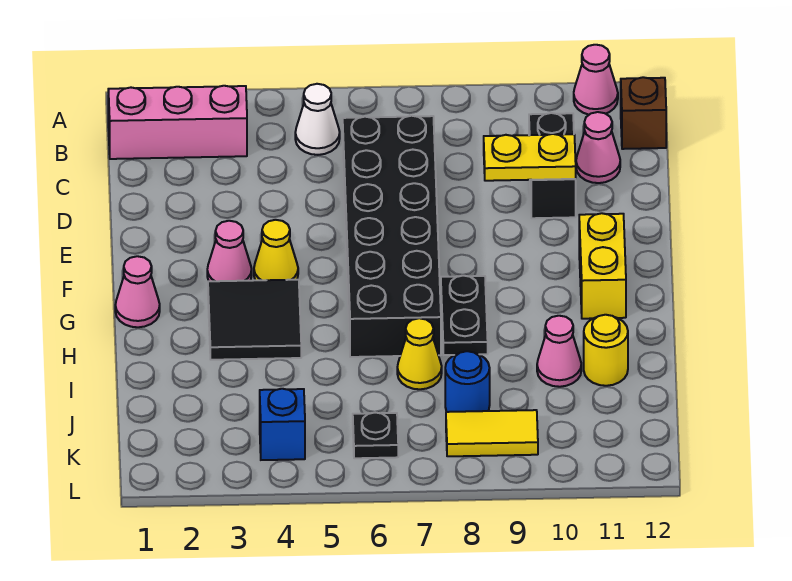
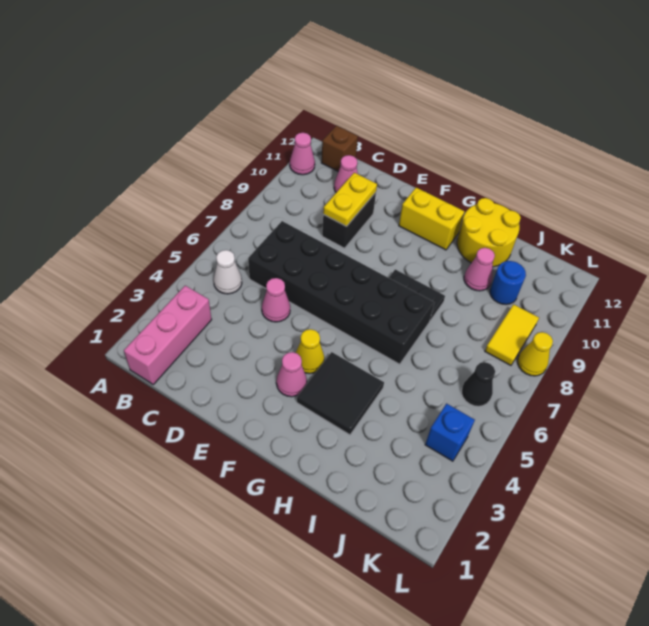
black 1x2 brick [529,113,576,218] -> black 1x2 brick turned to [322,193,376,248]
pink 1x1 cone [115,256,160,327] -> pink 1x1 cone moved to [262,278,290,322]
yellow 1x1 cone [397,318,442,389] -> yellow 1x1 cone moved to [517,332,553,376]
yellow 1x1 round brick [584,315,628,386] -> yellow 2x2 round brick [457,198,521,267]
blue 1x1 round brick [445,351,490,412] -> blue 1x1 round brick moved to [490,261,526,304]
black 1x1 plate [353,413,398,458] -> black 1x1 cone [462,362,495,406]

